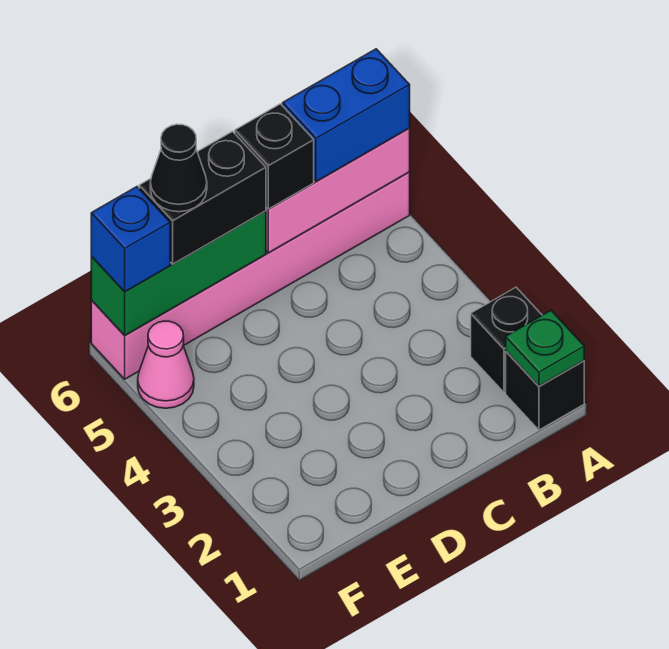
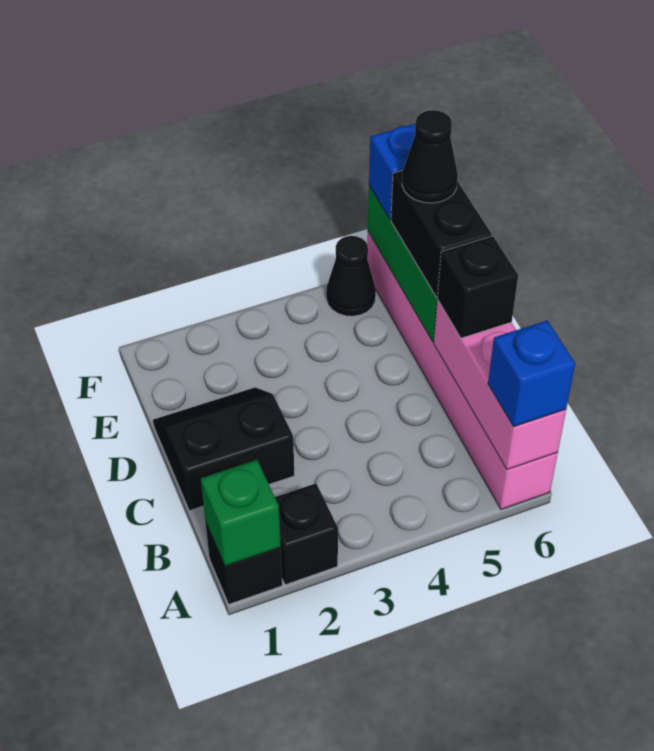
green 1x1 plate [506,311,584,386] -> green 1x1 brick [201,460,281,566]
blue 1x2 brick [283,49,410,181] -> blue 1x1 brick [488,320,575,427]
none -> black 2x2 slope [153,387,294,511]
pink 1x1 cone [138,321,194,408] -> black 1x1 cone [326,236,376,316]

